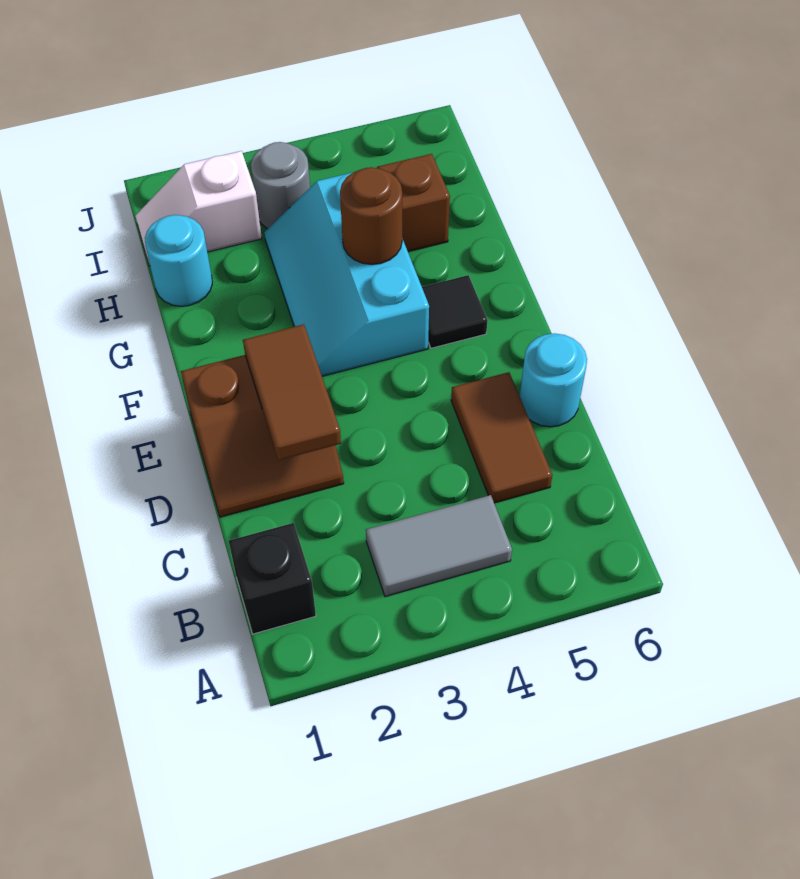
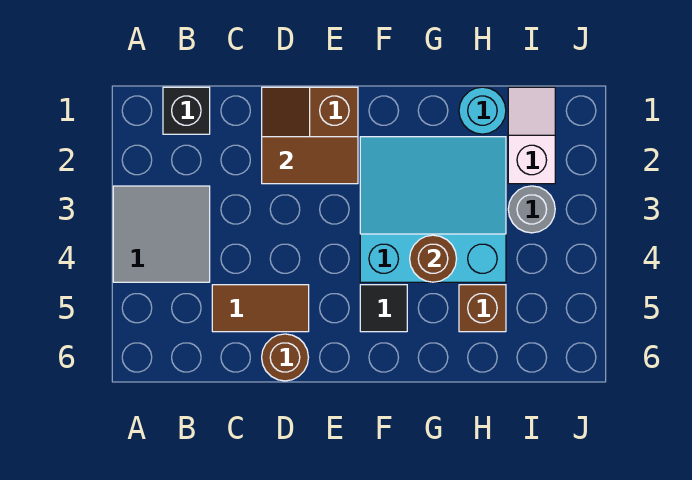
grey 1x2 tile [366,495,512,597] -> grey 2x2 tile [113,186,210,282]
cyan 1x1 round brick [520,333,587,427] -> brown 1x1 round brick [262,334,308,381]
cyan 2x3 slope [264,173,429,376] -> cyan 3x3 slope [360,137,506,282]

